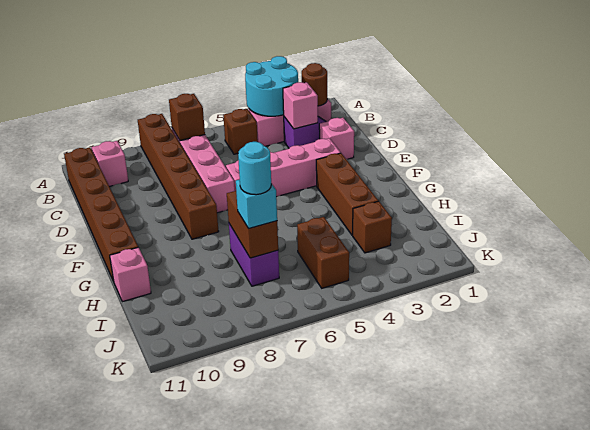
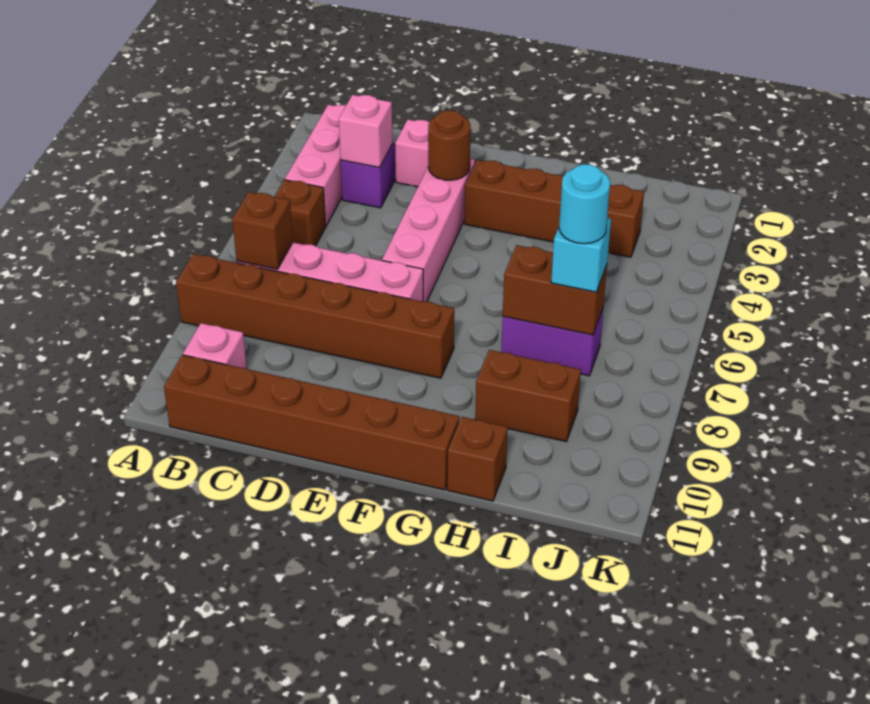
cyan 2x2 round brick [245,56,298,116] -> none
brown 1x1 round brick [302,63,327,106] -> brown 1x1 round brick moved to [428,110,470,180]
pink 1x1 brick [110,247,151,302] -> brown 1x1 brick [447,417,508,501]
brown 1x2 brick [297,217,349,288] -> brown 1x2 brick moved to [475,350,581,442]

